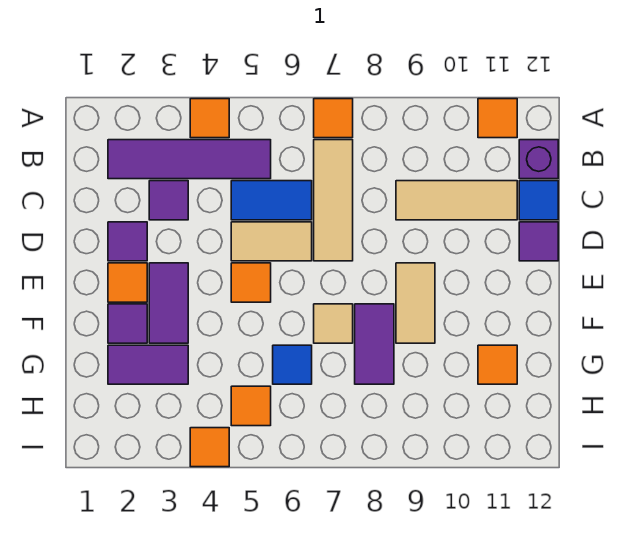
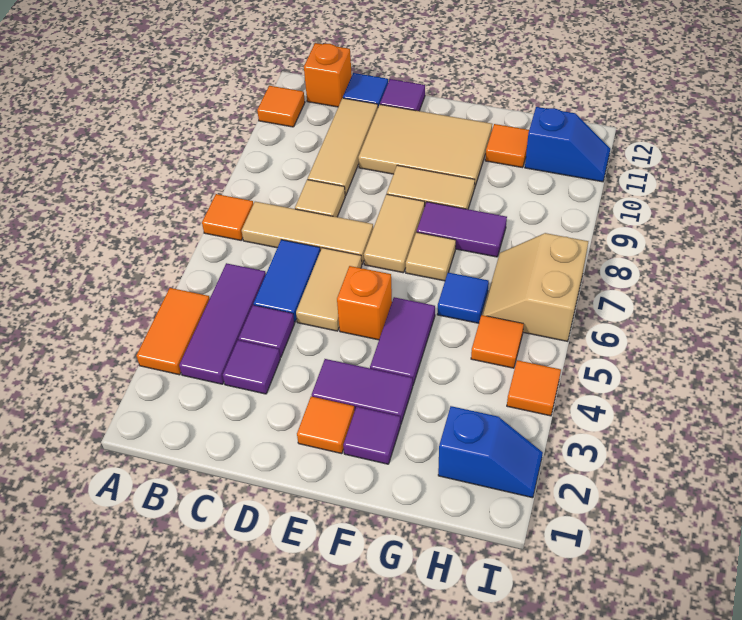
orange 1x1 tile [190,99,229,138] -> orange 1x2 tile [136,288,209,375]
purple 1x4 tile [108,140,271,179] -> purple 1x3 tile [179,263,266,384]
purple 1x1 brick [519,140,558,179] -> orange 1x1 brick [304,43,352,107]
none -> tan 1x1 tile [295,180,345,217]
purple 1x1 tile [108,222,147,261] -> purple 1x1 tile moved to [238,305,294,357]
none -> tan 2x3 tile [358,105,492,189]
orange 1x1 tile [231,263,271,302] -> orange 1x1 brick [337,266,392,340]
none -> tan 1x2 tile [364,194,425,273]
purple 1x2 tile [108,345,188,384] -> purple 1x2 tile moved to [370,297,435,385]
none -> blue 1x2 slope [438,406,543,498]
none -> tan 2x2 slope [482,233,588,341]
none -> blue 1x2 slope [525,107,610,182]

